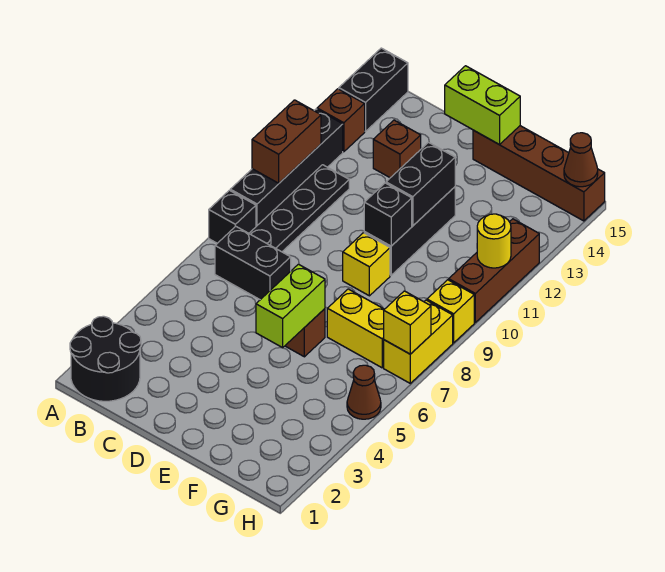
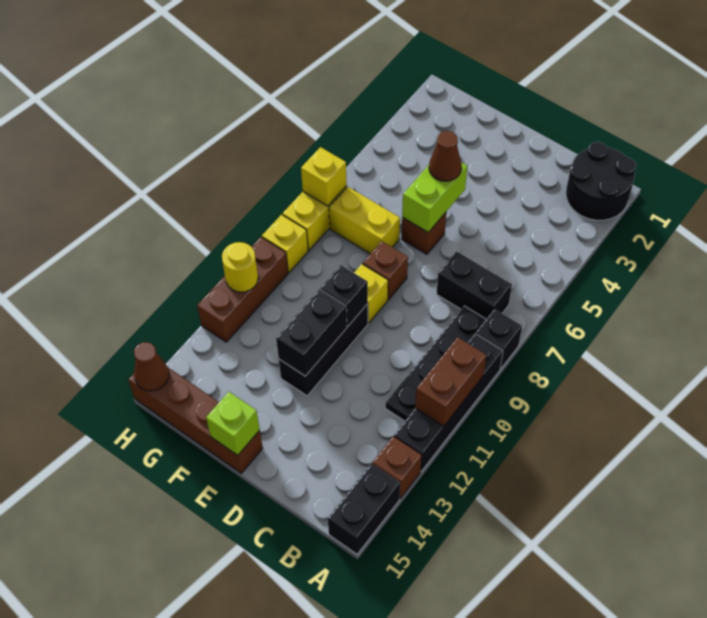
brown 1x1 brick [373,120,421,178] -> brown 1x1 brick moved to [363,241,408,300]
lime 1x2 brick [445,66,520,144] -> lime 1x1 brick [206,392,260,455]
brown 1x1 cone [347,365,381,419] -> brown 1x1 cone moved to [429,131,462,181]

